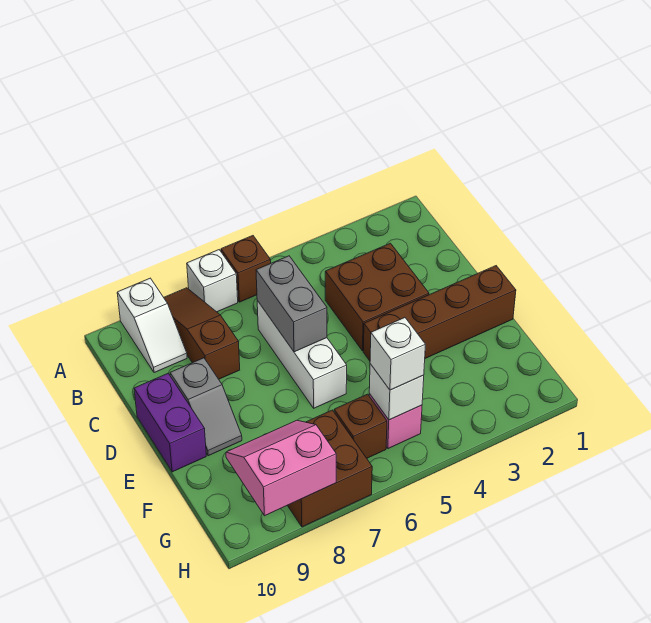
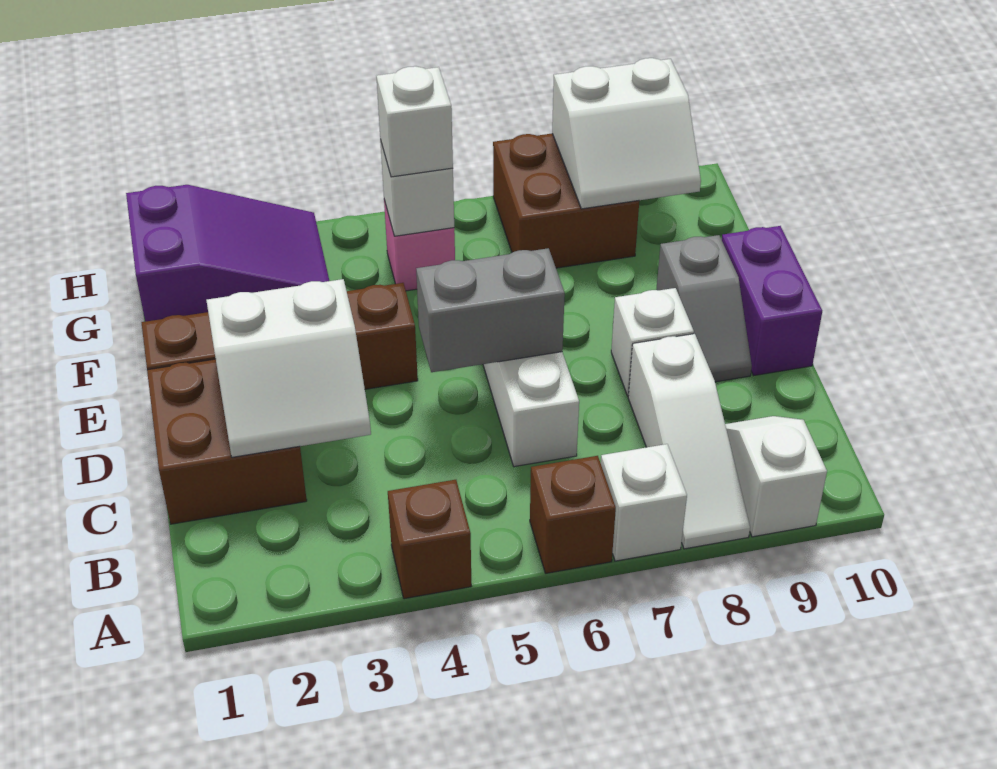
brown 1x3 slope [164,288,240,379] -> white 1x3 slope [628,334,750,549]
none -> white 2x2 slope [206,279,371,457]
brown 2x2 brick [325,243,429,351] -> brown 2x2 brick moved to [147,359,307,524]
grey 1x2 brick [256,256,327,352] -> grey 1x2 brick turned to [416,248,565,372]
none -> white 1x1 brick [611,288,694,396]
grey 1x2 slope [170,358,242,456] -> grey 1x2 slope turned to [656,235,752,382]
none -> purple 2x3 slope [126,185,329,322]
brown 1x1 brick [334,394,387,458] -> brown 1x1 brick moved to [388,480,471,599]
pink 2x2 slope [226,420,336,516] -> white 2x2 slope [552,58,701,209]

